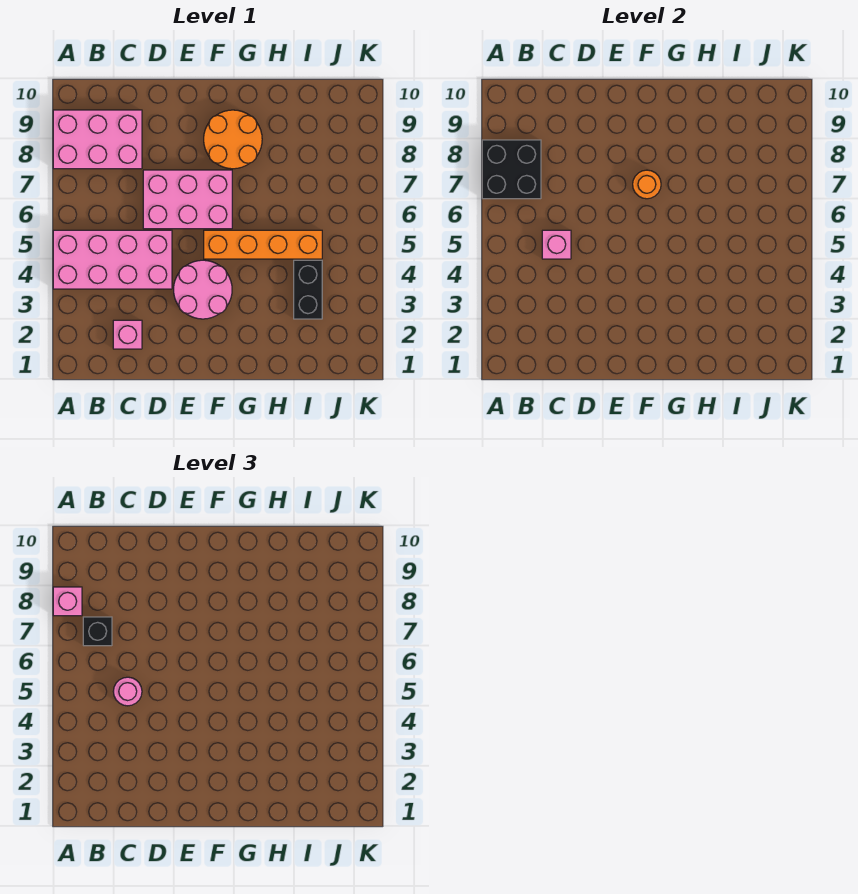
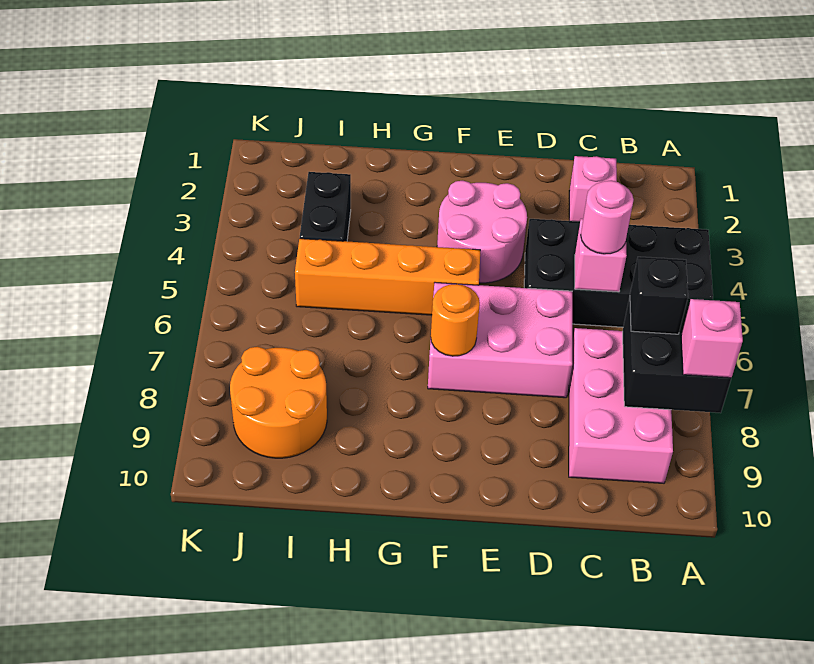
pink 2x4 brick [53,230,172,289] -> black 2x4 brick [524,219,713,327]
pink 2x3 brick [53,110,142,169] -> pink 2x3 brick turned to [569,328,673,483]
orange 2x2 round brick [204,110,262,169] -> orange 2x2 round brick moved to [230,347,327,458]

